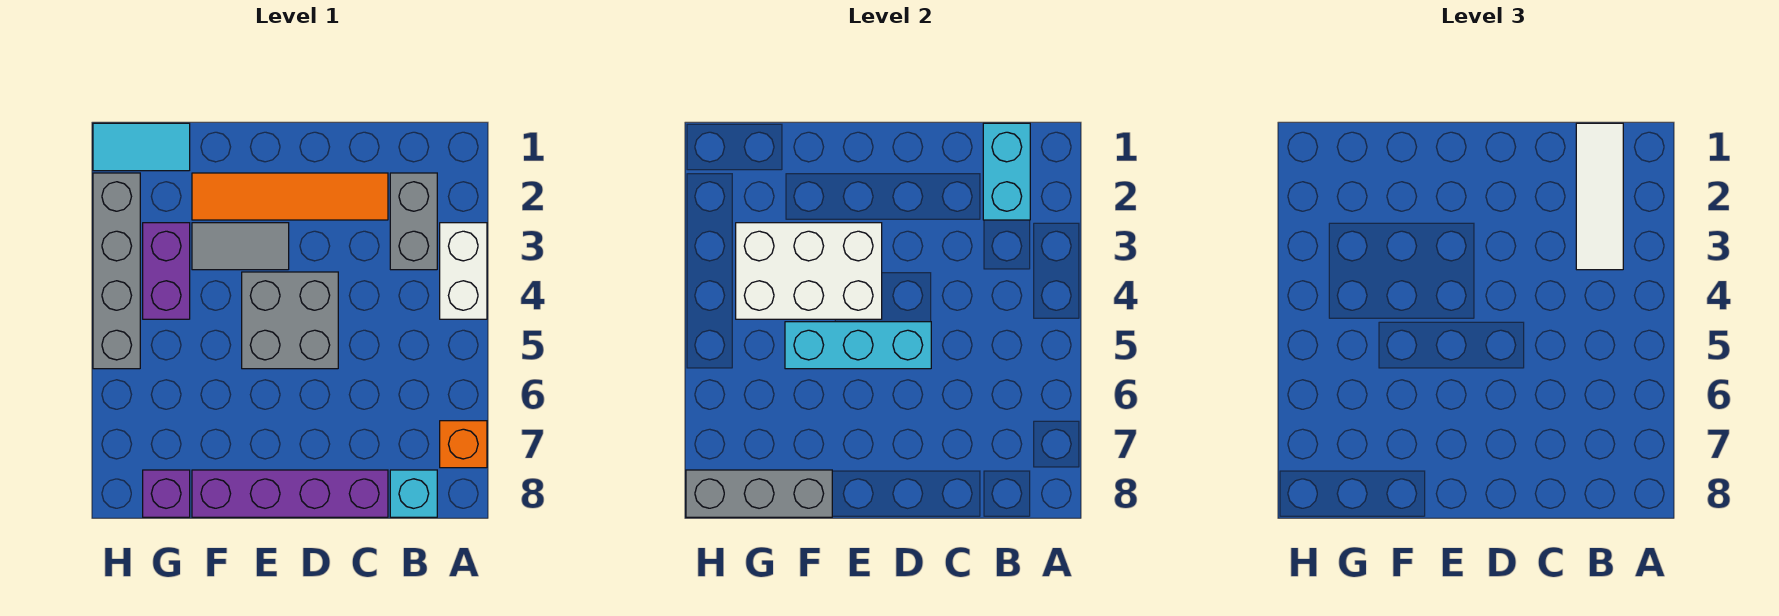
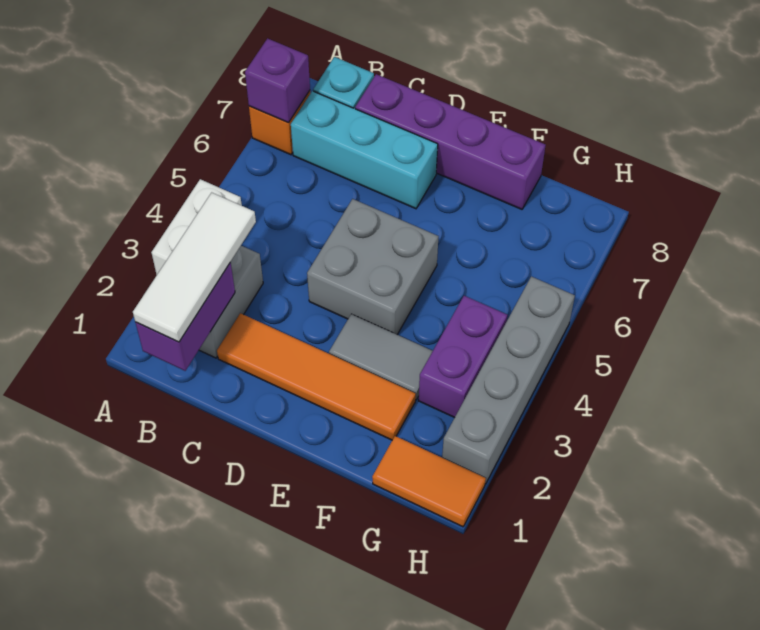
cyan 1x2 brick [983,123,1030,220] -> purple 1x2 brick [135,262,235,371]
cyan 1x3 brick [785,322,931,369] -> cyan 1x3 brick moved to [291,91,438,209]
white 2x3 brick [736,223,882,319] -> none
grey 1x3 brick [686,470,832,517] -> none
cyan 1x2 tile [93,123,190,171] -> orange 1x2 tile [372,436,486,527]
purple 1x1 brick [143,470,190,517] -> purple 1x1 brick moved to [245,38,310,123]

